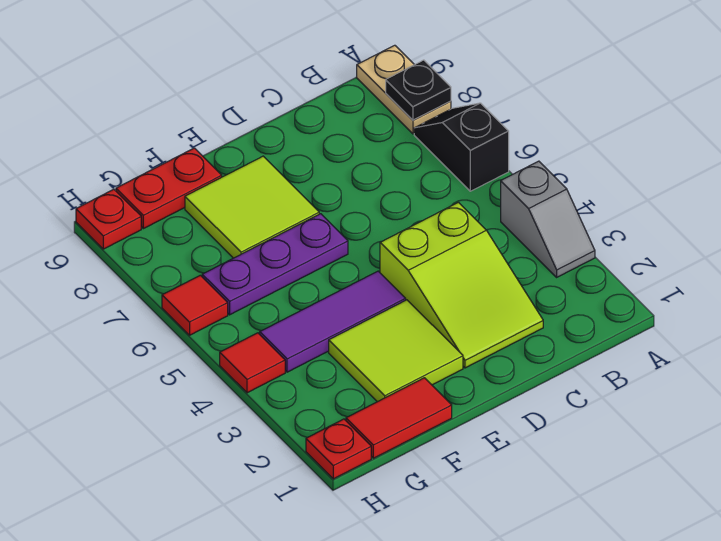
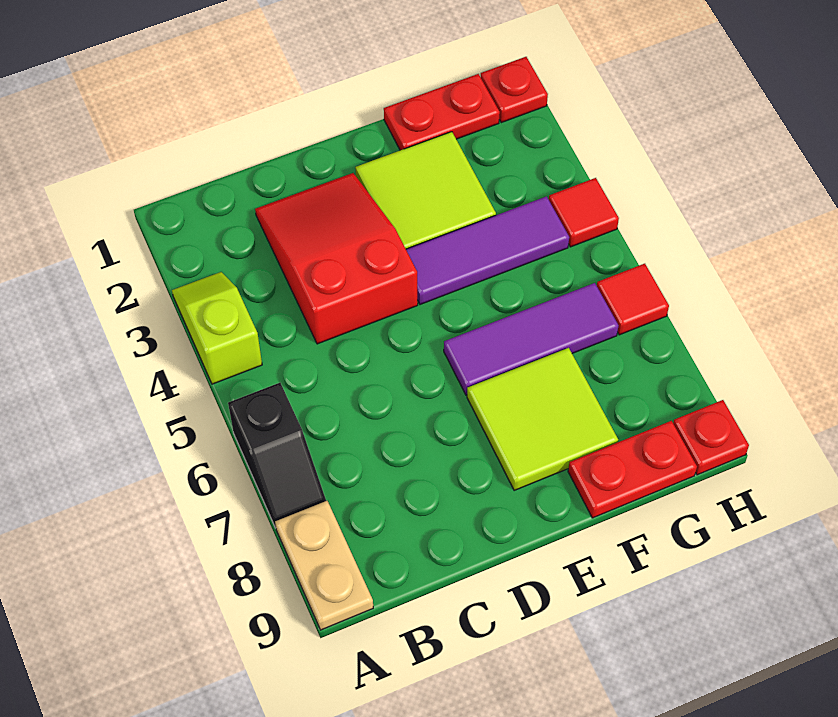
grey 1x2 slope [501,161,595,277] -> lime 1x2 slope [172,272,262,384]
black 1x1 plate [386,60,451,120] -> none
lime 2x3 slope [380,202,543,368] -> red 2x3 slope [255,173,418,344]
purple 1x3 plate [202,214,348,315] -> purple 1x3 tile [444,283,618,395]
red 1x2 tile [346,378,452,458] -> red 1x2 plate [384,74,500,150]

